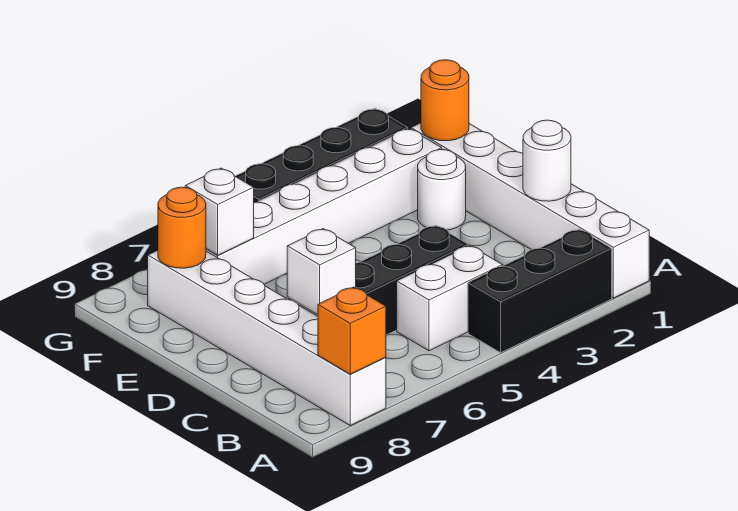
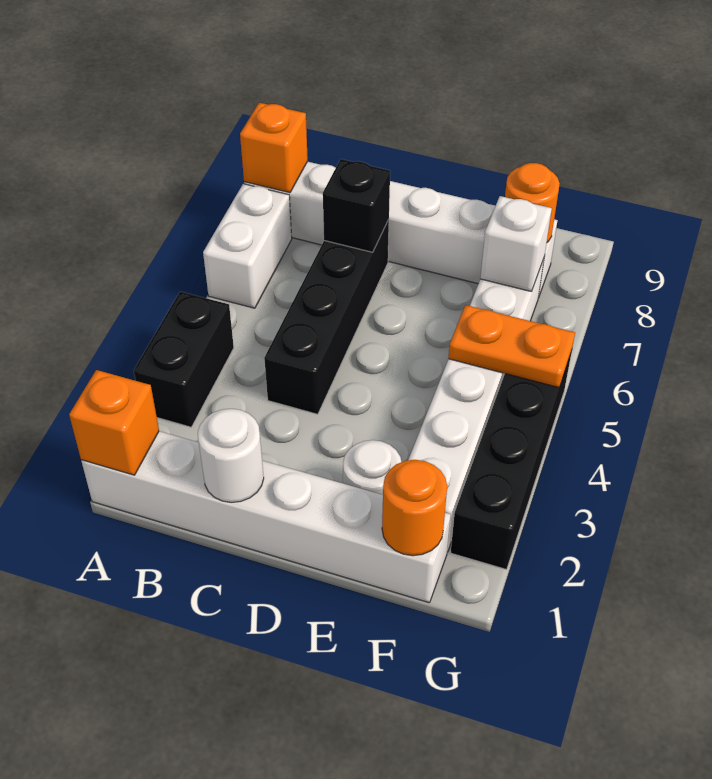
none -> orange 1x1 brick [69,370,159,475]
black 1x3 brick [468,229,612,353] -> black 1x2 brick [134,292,234,427]
white 1x2 brick [397,246,502,351] -> white 1x2 brick moved to [203,184,292,308]
white 1x1 brick [287,229,356,315] -> black 1x1 brick [323,159,390,252]
none -> orange 1x2 plate [448,305,575,387]

